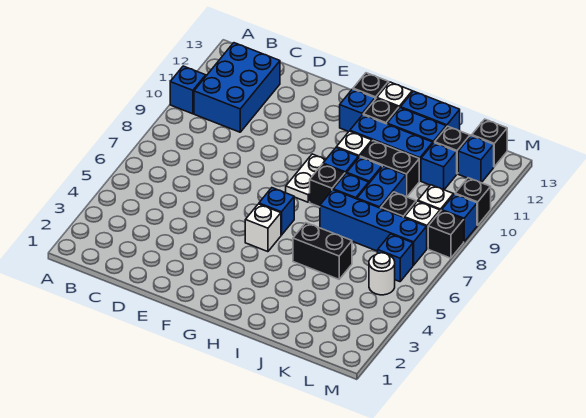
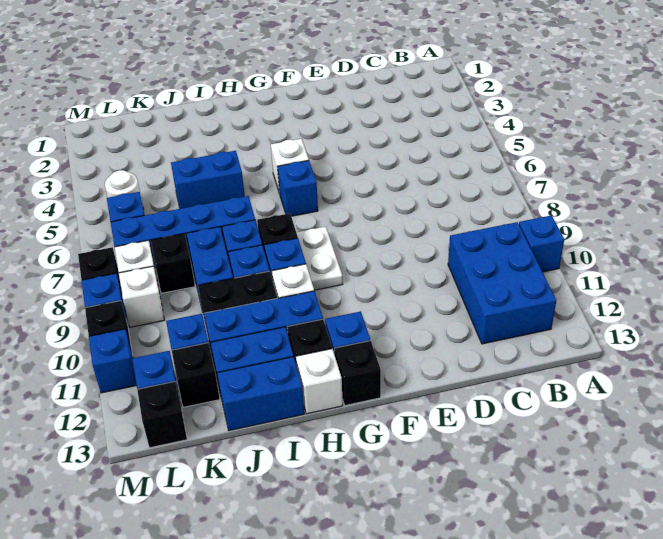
black 1x2 brick [293,223,352,279] -> blue 1x2 brick [171,151,245,209]
none -> blue 1x1 brick [89,329,137,393]

